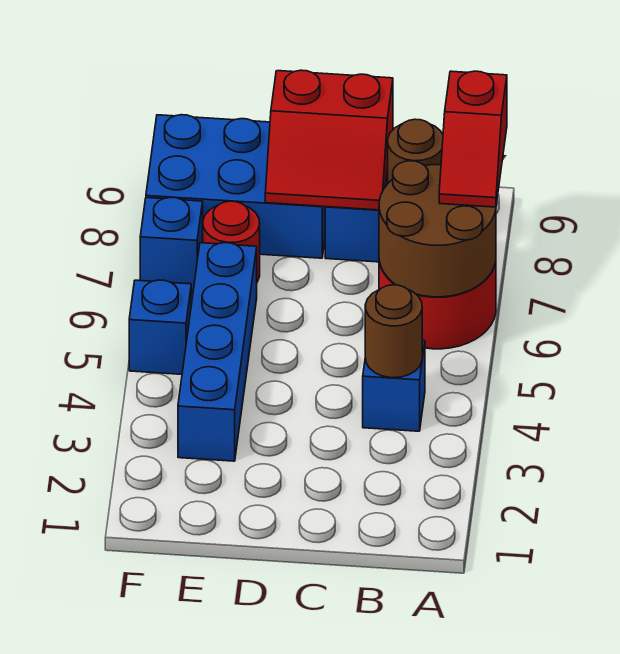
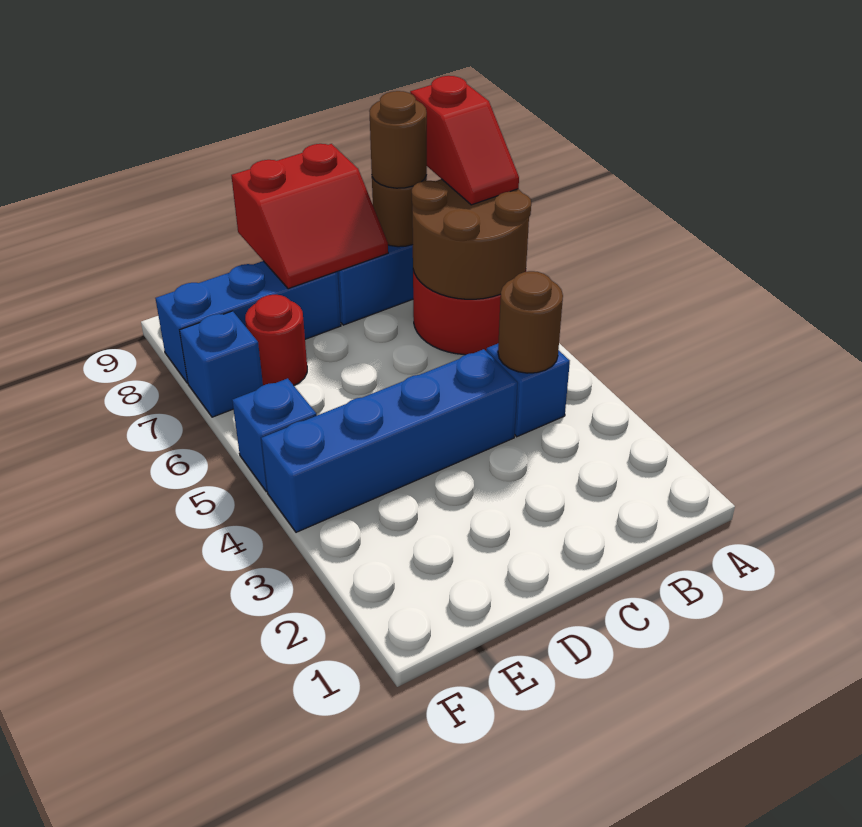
none -> brown 1x1 round brick [369,91,427,188]
blue 2x3 brick [146,115,325,258] -> blue 1x3 brick [155,261,341,383]
blue 1x4 brick [178,243,257,461] -> blue 1x4 brick turned to [261,349,518,532]

